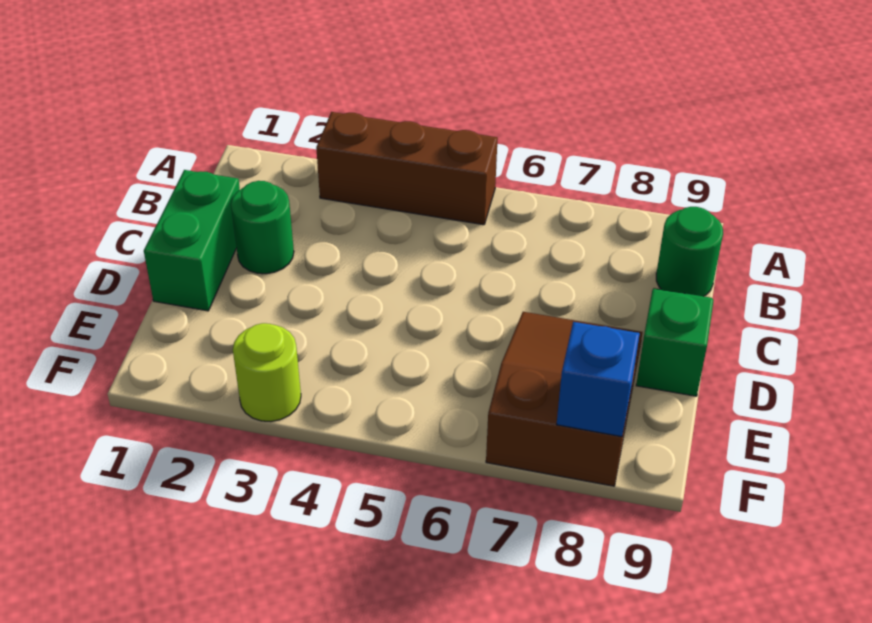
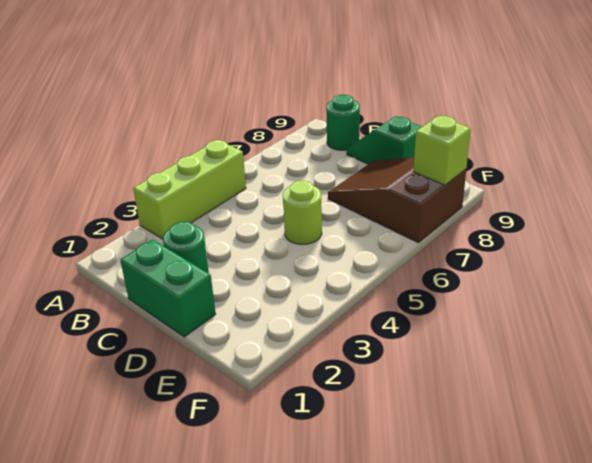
brown 1x3 brick [316,112,498,225] -> lime 1x3 brick [133,140,246,239]
lime 1x1 round brick [233,323,301,422] -> lime 1x1 round brick moved to [283,181,322,244]
blue 1x1 brick [557,322,640,437] -> lime 1x1 brick [413,116,471,185]

